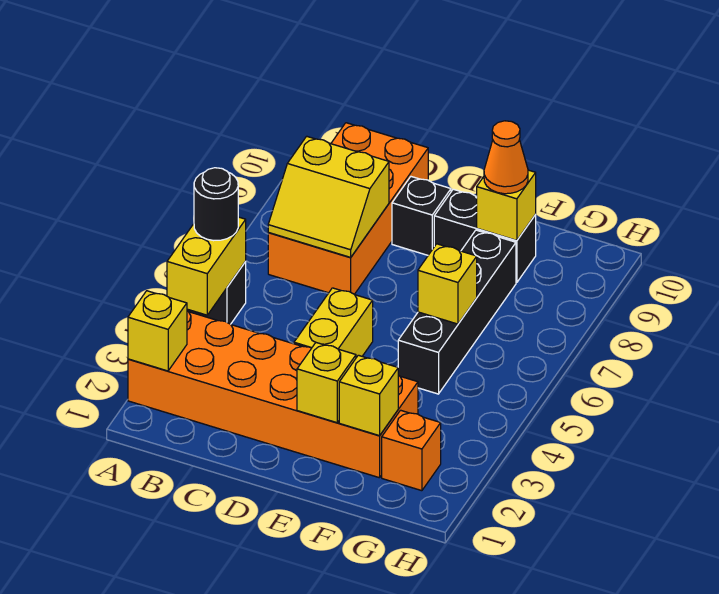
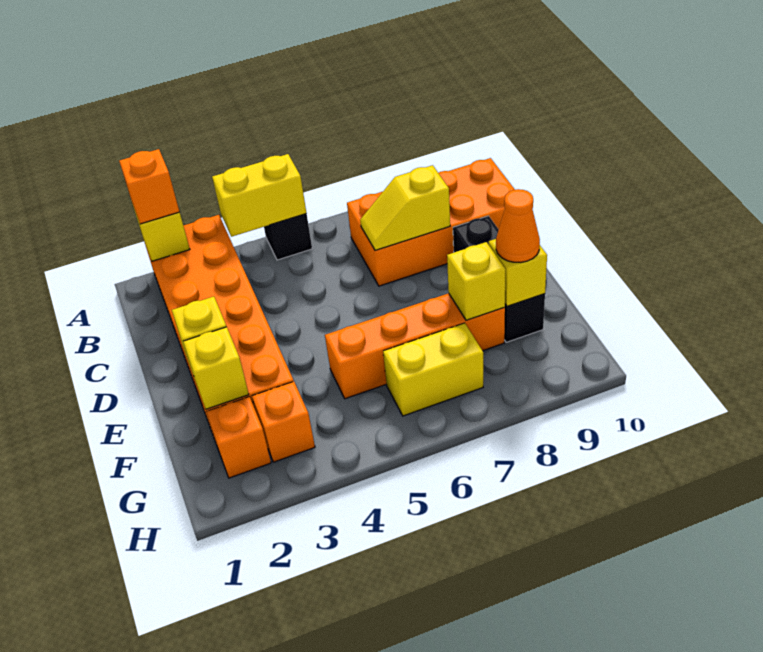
none -> orange 1x1 brick [119,149,180,224]
black 1x1 round brick [194,168,238,241] -> none
yellow 2x2 slope [268,136,389,257] -> yellow 1x2 slope [360,165,450,251]
yellow 1x2 brick [294,288,373,358] -> yellow 1x2 brick moved to [383,323,483,416]
black 1x4 brick [398,230,516,394] -> orange 1x4 brick [325,293,505,399]
yellow 1x1 brick [418,244,477,324] -> yellow 1x1 brick moved to [447,242,505,320]
none -> orange 1x1 brick [252,382,315,462]

